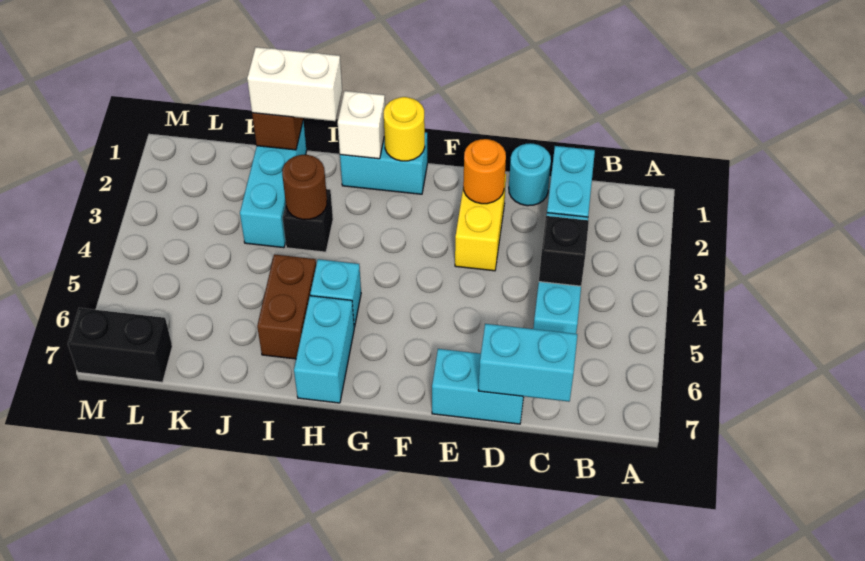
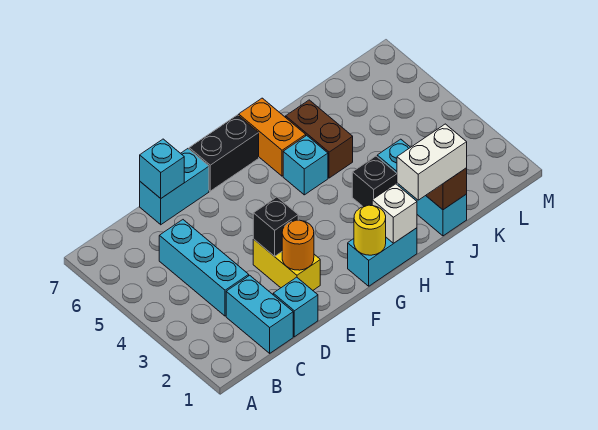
black 1x1 brick [539,216,589,286] -> black 1x1 brick moved to [253,197,298,256]
cyan 1x2 brick [478,324,577,402] -> cyan 1x1 brick [140,139,184,198]
cyan 1x1 round brick [509,143,551,206] -> cyan 1x1 brick [273,277,318,337]
cyan 1x2 brick [294,296,354,403] -> orange 1x2 brick [239,98,306,176]
brown 1x1 round brick [282,155,327,220] -> none
black 1x2 brick [68,308,172,382] -> black 1x2 brick moved to [189,115,259,191]

